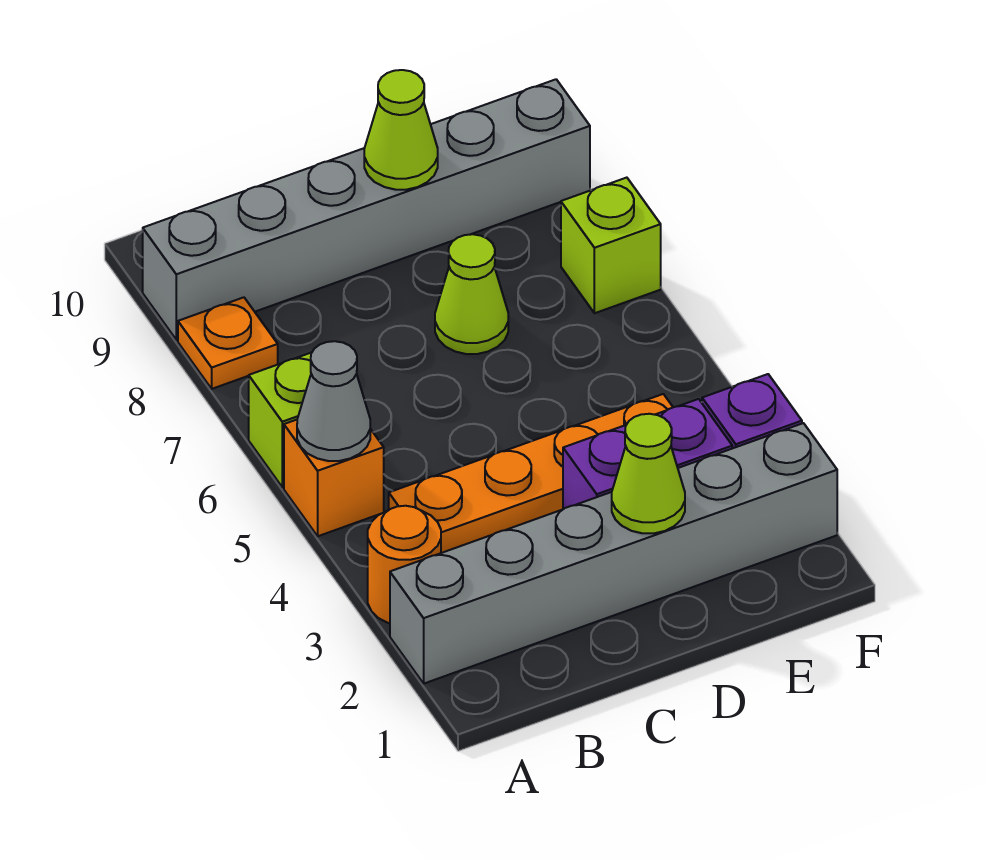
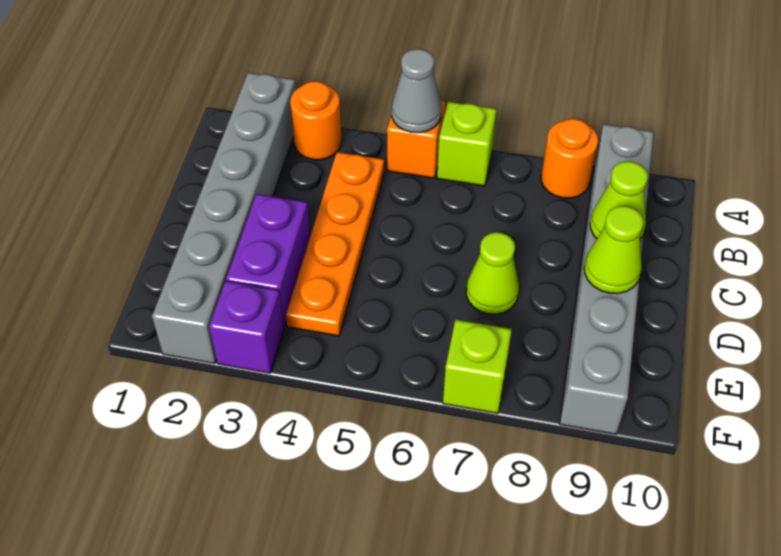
orange 1x1 plate [178,297,278,389] -> orange 1x1 round brick [541,119,598,198]
lime 1x1 cone [612,414,685,533] -> lime 1x1 cone moved to [590,161,648,239]

